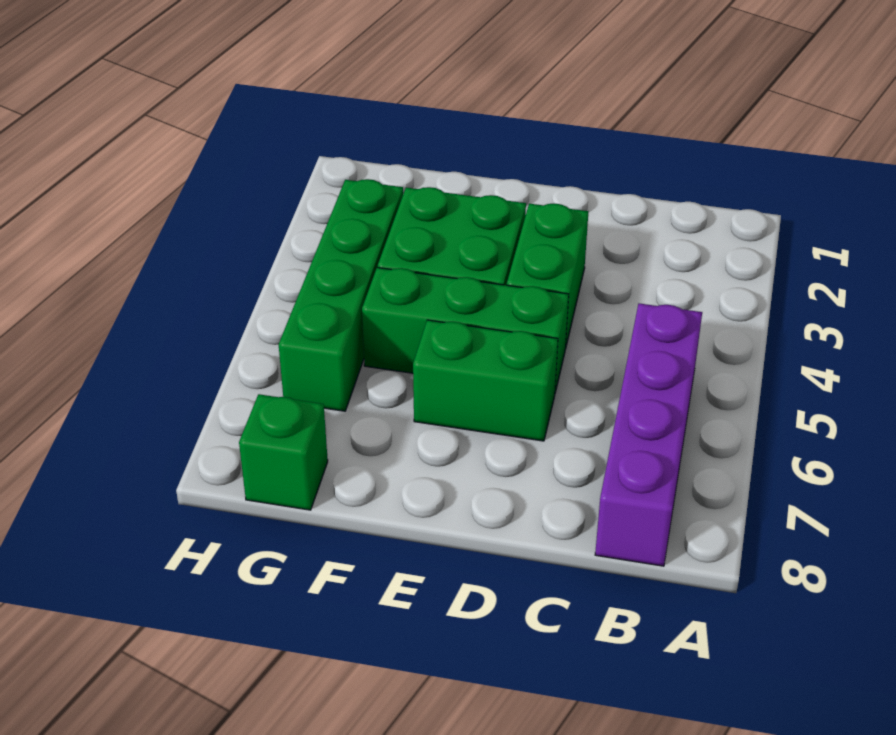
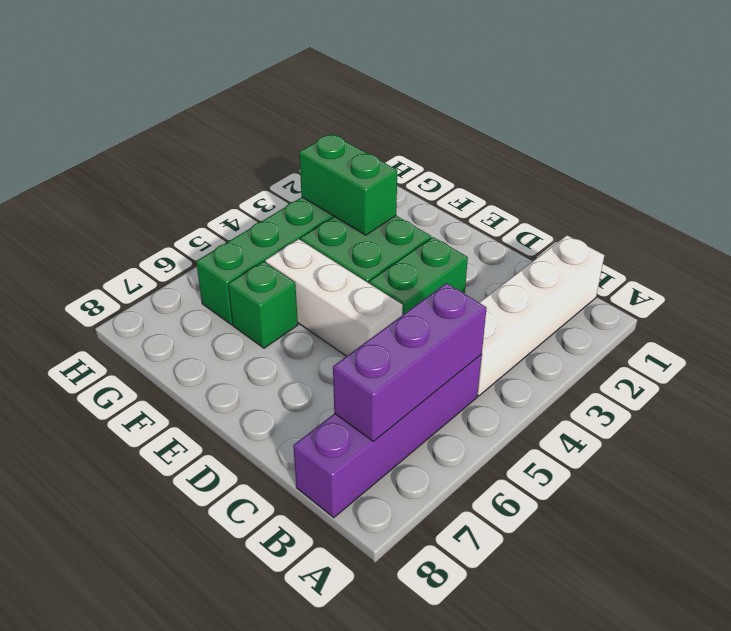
none -> white 1x4 brick [478,235,604,396]
none -> purple 1x3 brick [333,283,487,442]
green 1x3 brick [362,268,569,392] -> white 1x3 brick [265,239,403,356]
green 1x2 brick [413,320,558,441] -> green 1x2 brick moved to [299,134,397,235]
green 1x1 brick [239,394,328,510] -> green 1x1 brick moved to [228,261,298,348]

